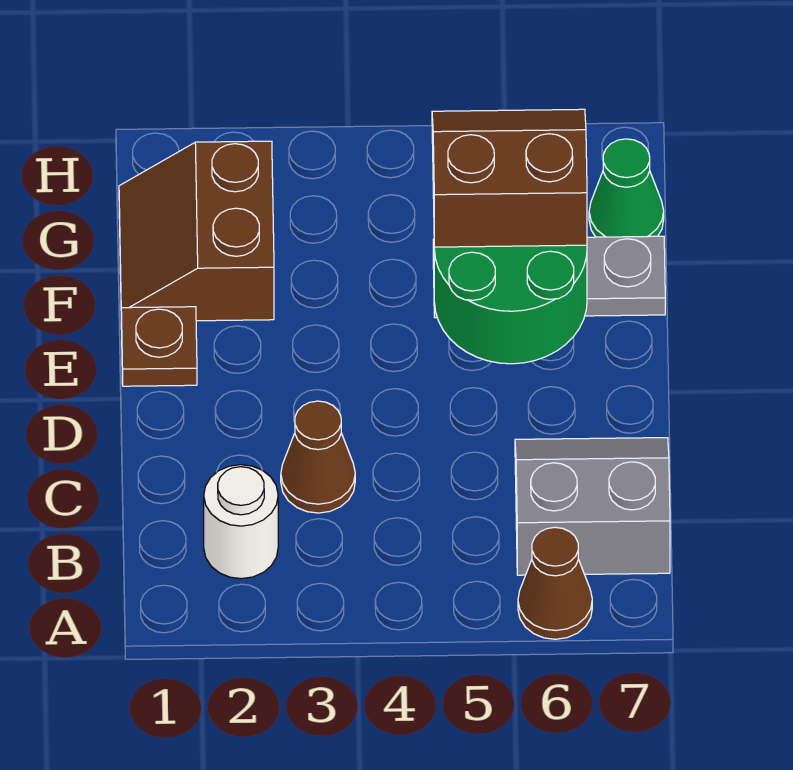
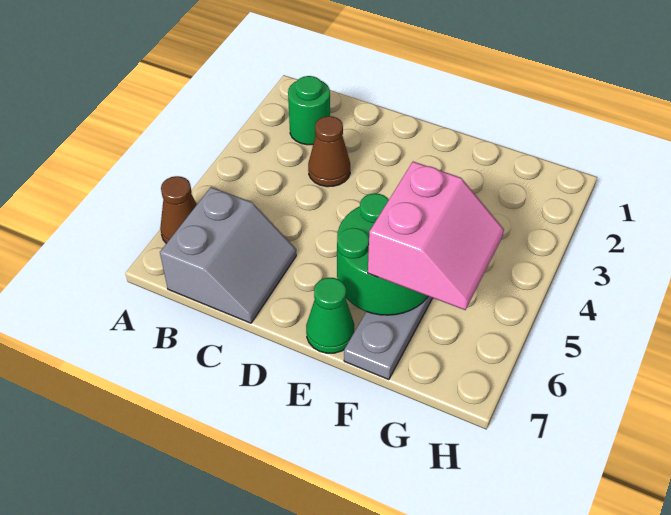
white 1x1 round brick [204,465,278,579] -> green 1x1 round brick [288,76,330,145]
brown 1x1 plate [121,307,197,386] -> none
brown 2x2 slope [119,141,274,321] -> none
brown 2x2 slope [432,109,587,247] -> pink 2x2 slope [368,162,504,310]
green 1x1 cone [589,139,664,237] -> green 1x1 cone moved to [306,278,354,353]

